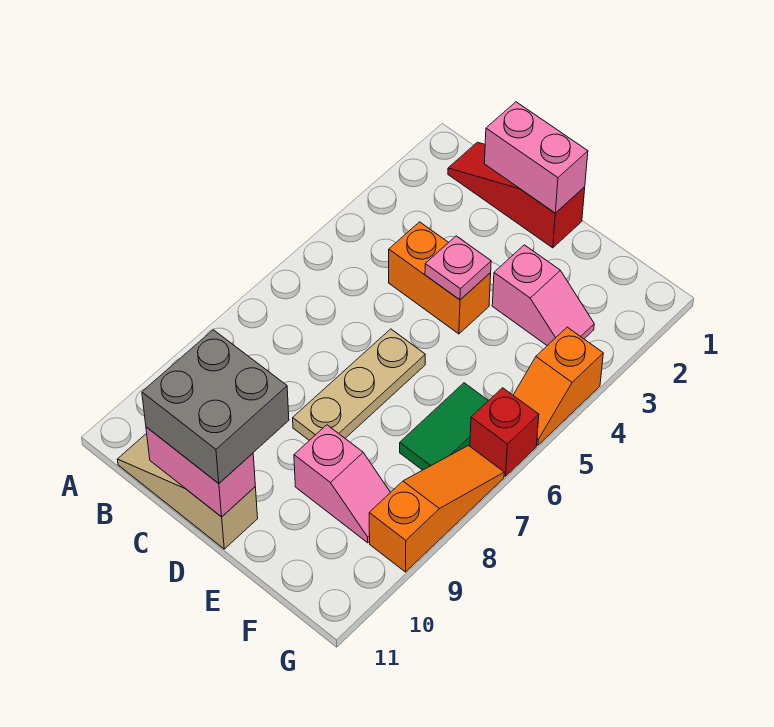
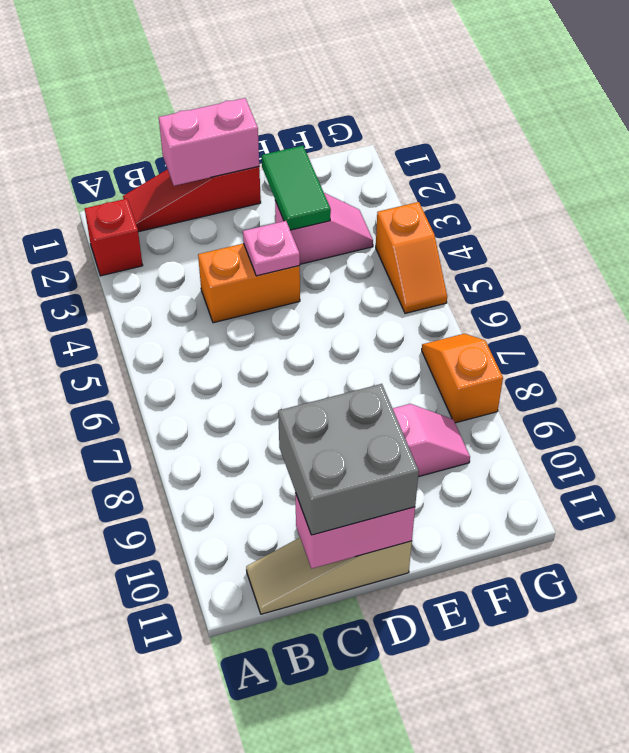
tan 1x3 plate [293,329,425,440] -> none
green 1x2 tile [400,383,488,470] -> green 1x2 tile moved to [262,146,331,230]
red 1x1 brick [470,388,539,476] -> red 1x1 brick moved to [85,199,143,276]
orange 1x3 slope [369,446,504,572] -> orange 1x2 slope [422,334,503,423]

